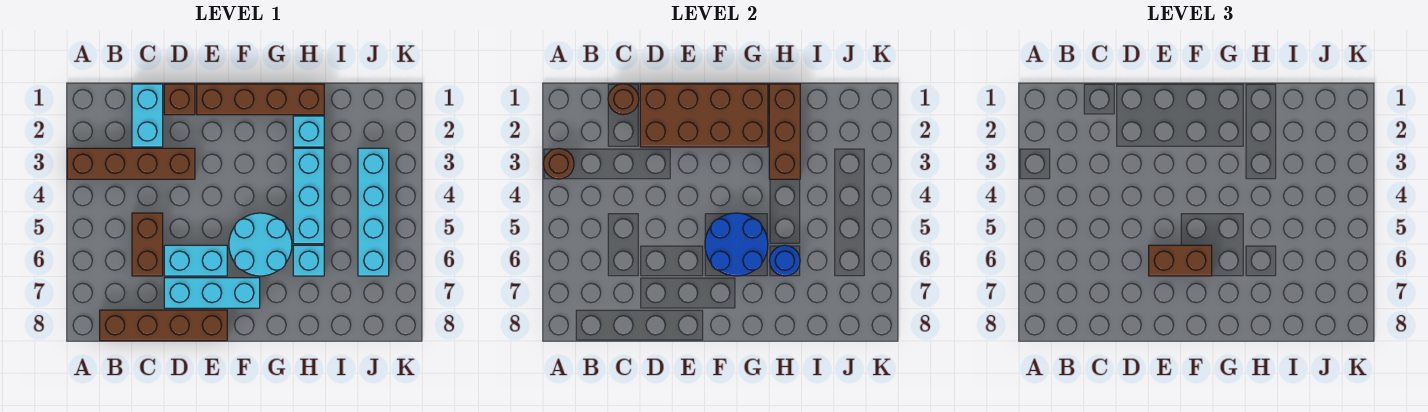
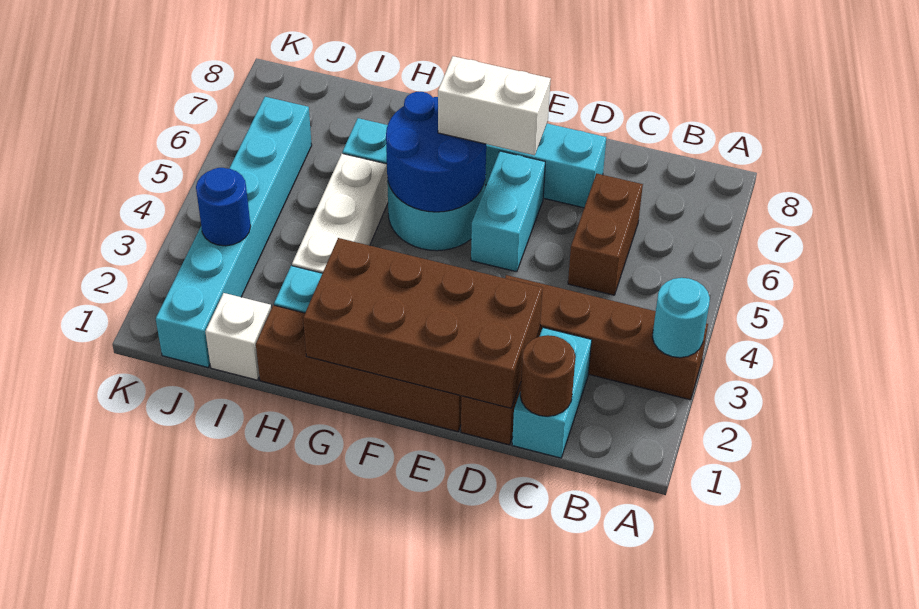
brown 1x1 round brick [543,148,574,179] -> cyan 1x1 round brick [652,278,710,358]
brown 1x4 brick [100,310,227,341] -> none
cyan 1x2 brick [164,245,227,276] -> cyan 1x2 brick turned to [471,151,545,272]
brown 1x2 brick [1149,245,1212,276] -> white 1x2 brick [438,56,551,155]
brown 1x3 brick [769,84,800,179] -> none
cyan 1x3 brick [293,148,324,244] -> white 1x3 brick [292,153,388,273]
blue 1x1 round brick [769,245,800,276] -> blue 1x1 round brick moved to [196,168,251,246]
none -> white 1x1 brick [205,293,271,380]
cyan 1x4 brick [358,148,389,276] -> cyan 1x6 brick [156,97,312,367]

